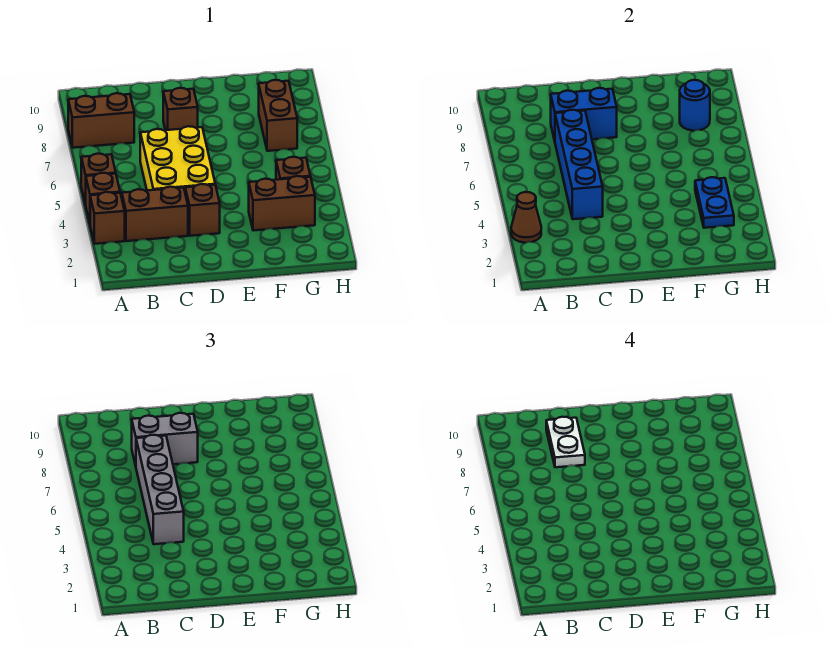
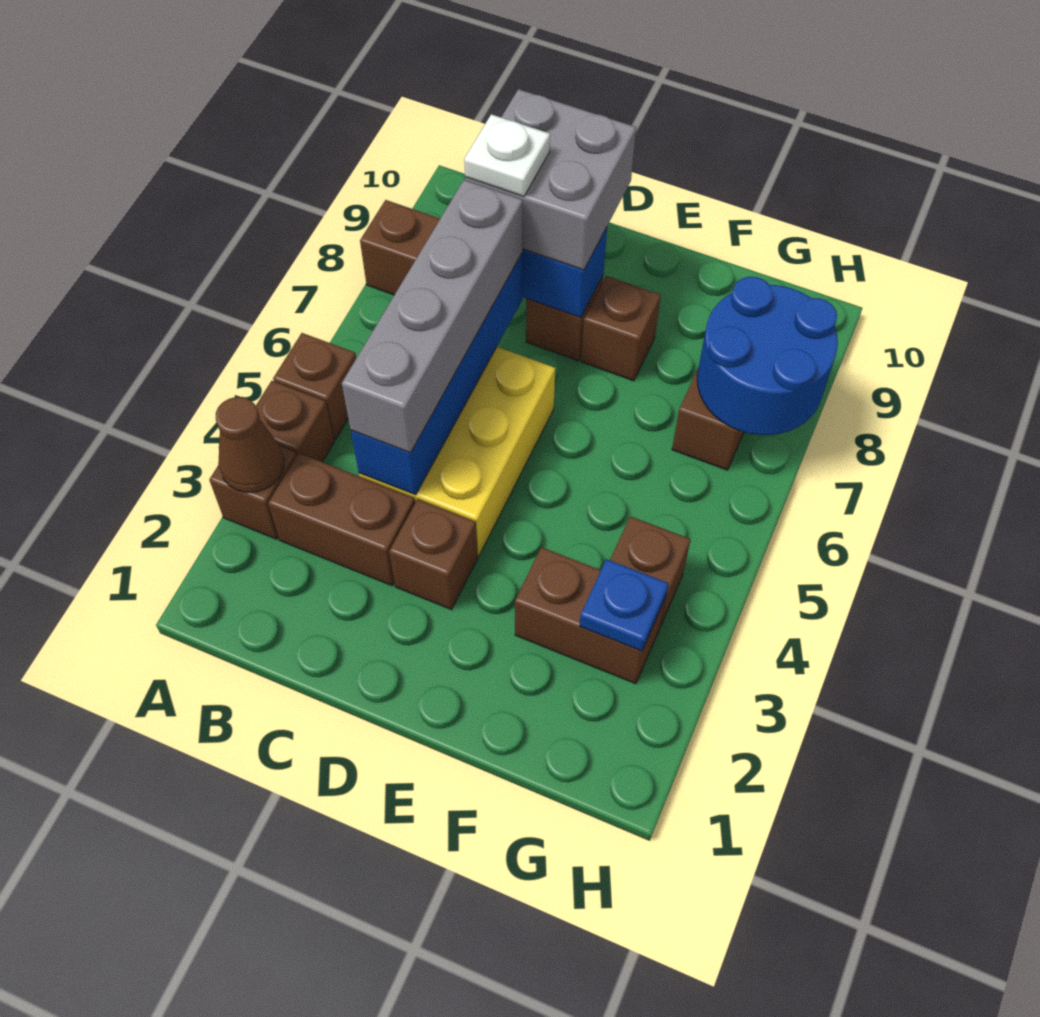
grey 1x2 brick [132,413,198,466] -> grey 2x2 brick [465,89,636,270]
white 1x2 plate [546,417,585,467] -> white 1x1 plate [464,114,550,197]
none -> brown 1x1 brick [581,276,661,381]
blue 1x2 plate [695,177,734,228] -> blue 1x1 plate [580,559,669,651]
blue 1x1 round brick [680,80,710,131] -> blue 2x2 round brick [697,277,838,435]

